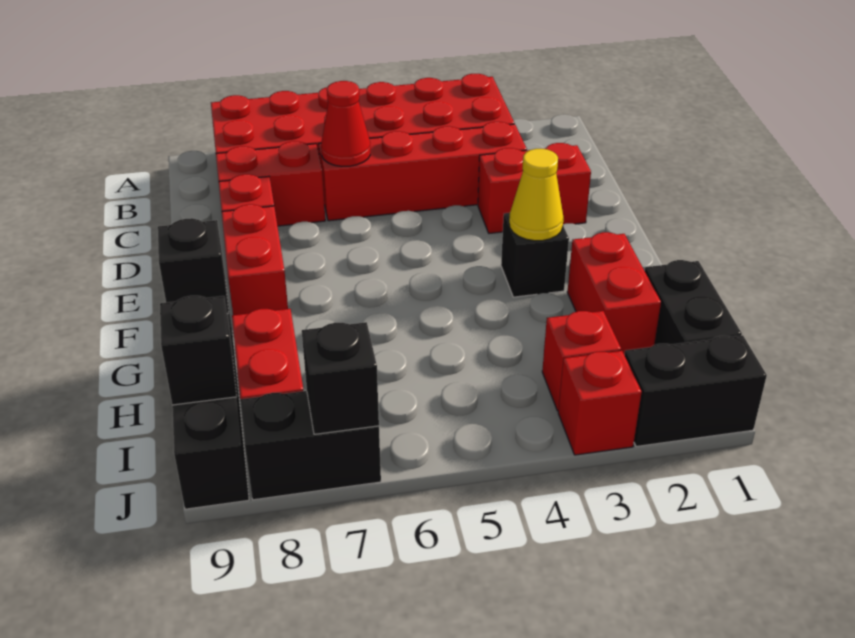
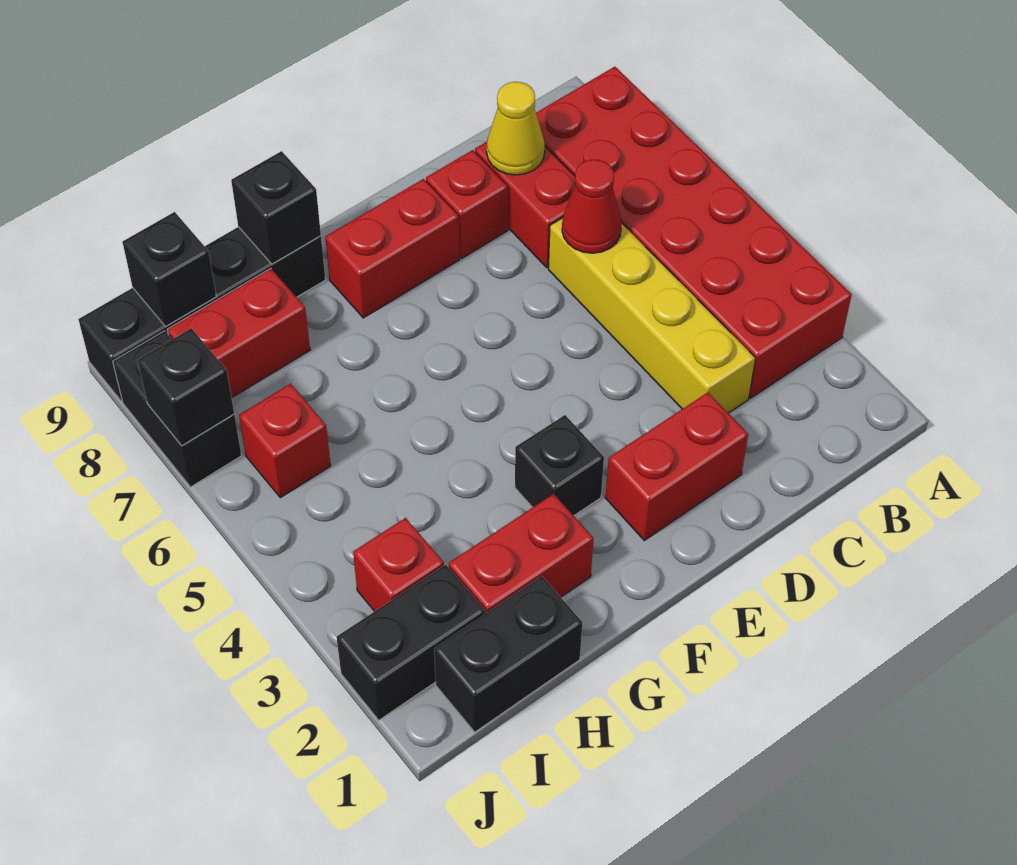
red 1x4 brick [319,122,527,221] -> yellow 1x4 brick [548,218,755,413]
red 1x2 brick [478,143,591,233] -> red 1x2 brick turned to [605,393,748,540]
yellow 1x1 cone [509,149,564,241] -> yellow 1x1 cone moved to [487,82,545,175]
black 1x2 brick [625,335,767,447] -> black 1x2 brick turned to [337,565,485,720]
red 1x1 brick [558,351,642,455] -> red 1x1 brick moved to [239,384,331,498]

